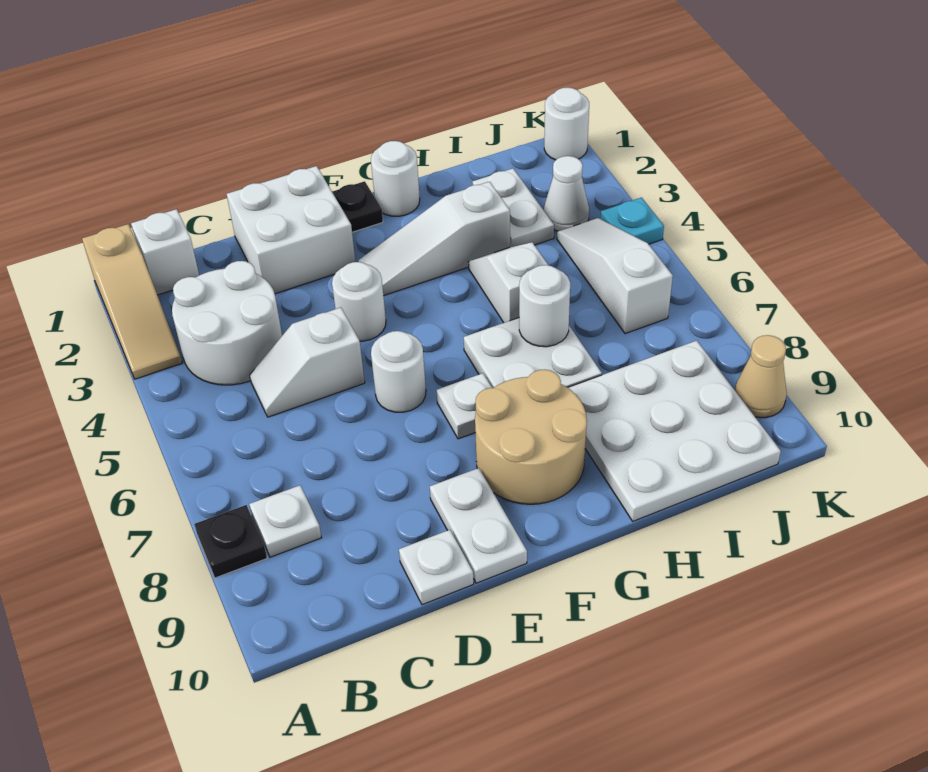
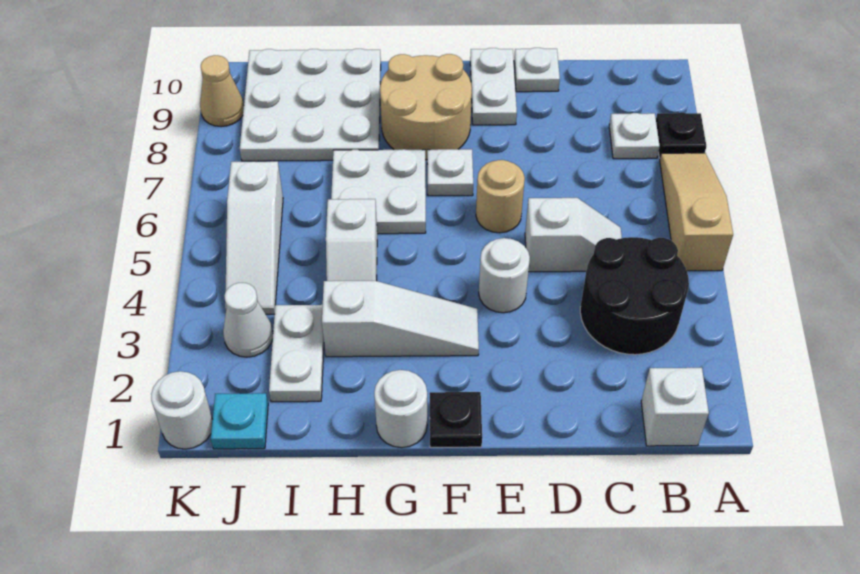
tan 1x3 slope [82,224,182,379] -> tan 1x3 slope moved to [660,153,733,271]
white 2x2 round brick [172,261,282,385] -> black 2x2 round brick [580,237,689,355]
white 2x2 brick [227,166,355,294] -> none
white 1x1 round brick [371,331,426,412] -> tan 1x1 round brick [476,160,525,233]
white 1x1 round brick [519,265,570,347] -> none
cyan 1x1 plate [600,198,664,244] -> cyan 1x1 plate moved to [211,393,268,449]

